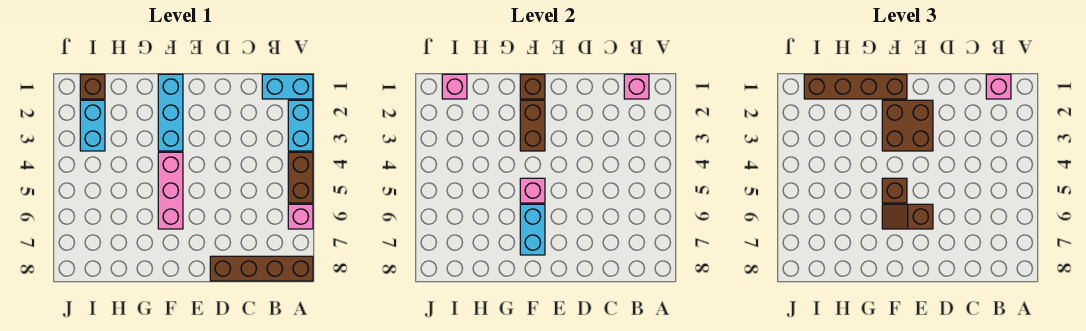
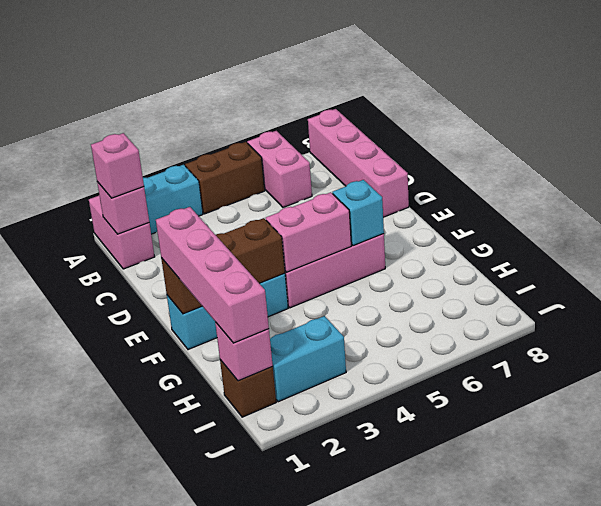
cyan 1x2 brick [262,74,313,99] -> pink 1x2 brick [89,195,155,269]
pink 1x1 brick [288,204,313,229] -> pink 1x2 brick [247,131,312,207]
brown 1x4 brick [210,256,313,281] -> pink 1x4 brick [308,109,409,217]
brown 2x2 brick [882,100,933,151] -> none
brown 1x2 slope [882,204,933,229] -> none
brown 1x4 brick [804,74,907,99] -> pink 1x4 brick [156,207,269,343]
pink 1x1 brick [520,178,545,203] -> pink 1x2 brick [266,192,351,272]
brown 1x1 brick [882,178,907,203] -> none
cyan 1x2 brick [520,204,545,255] -> cyan 1x1 brick [332,180,384,246]

